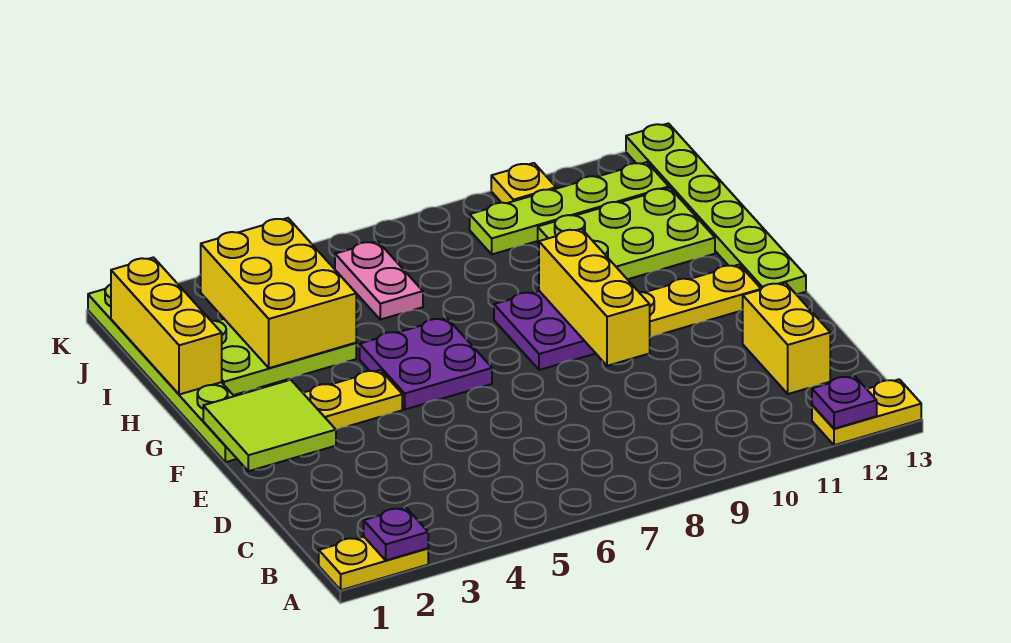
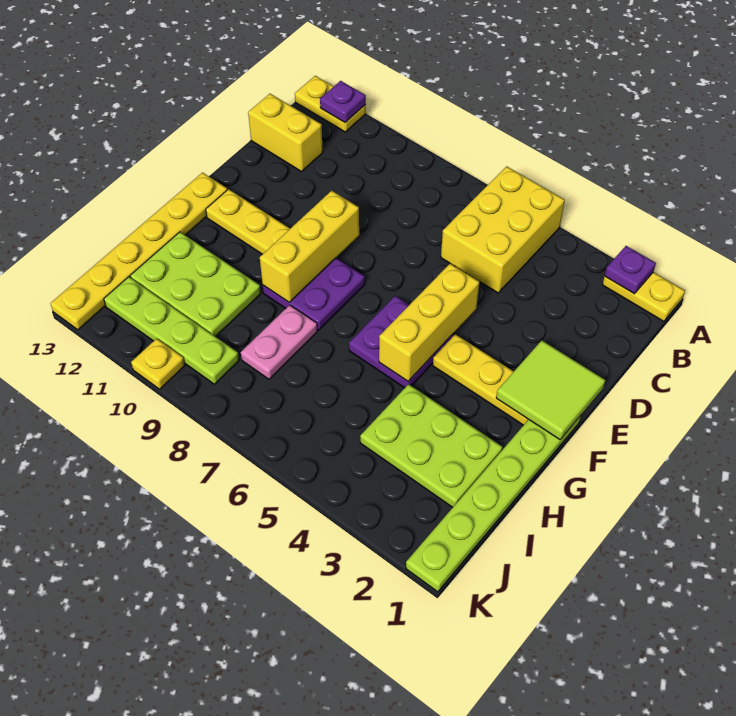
yellow 1x2 brick [743,283,830,394] -> yellow 1x2 brick turned to [248,94,323,172]
lime 1x6 plate [626,123,806,295] -> yellow 1x6 plate [50,173,227,330]
yellow 1x3 brick [111,257,222,395] -> yellow 1x3 brick moved to [379,264,479,381]
yellow 2x3 brick [201,218,356,368] -> yellow 2x3 brick moved to [441,166,565,293]
pink 1x2 plate [335,241,423,320] -> pink 1x2 plate moved to [241,305,317,379]

